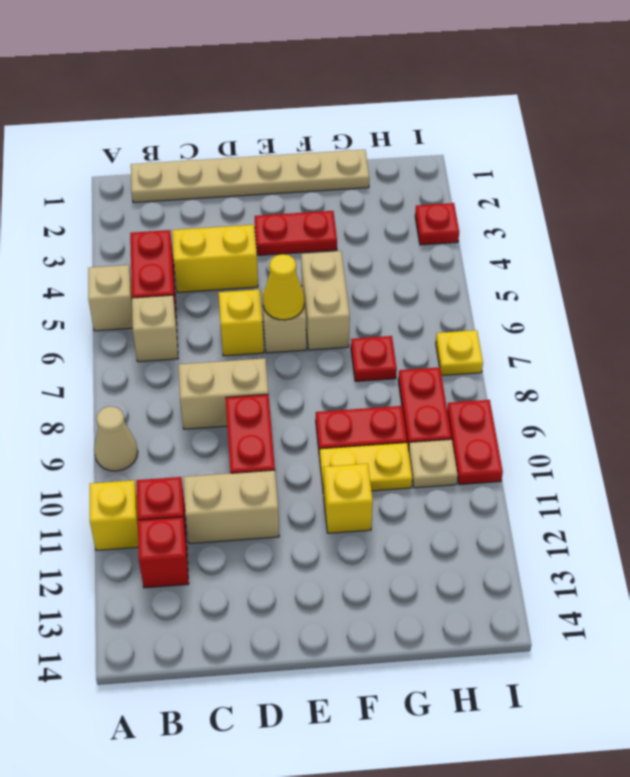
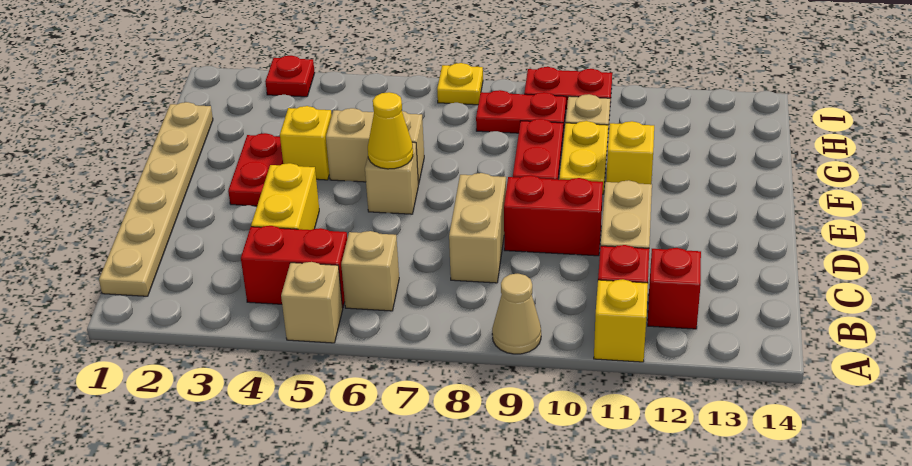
yellow 1x1 brick [219,290,264,356] -> yellow 1x1 brick moved to [280,106,332,180]
red 1x1 plate [351,336,397,381] -> none

